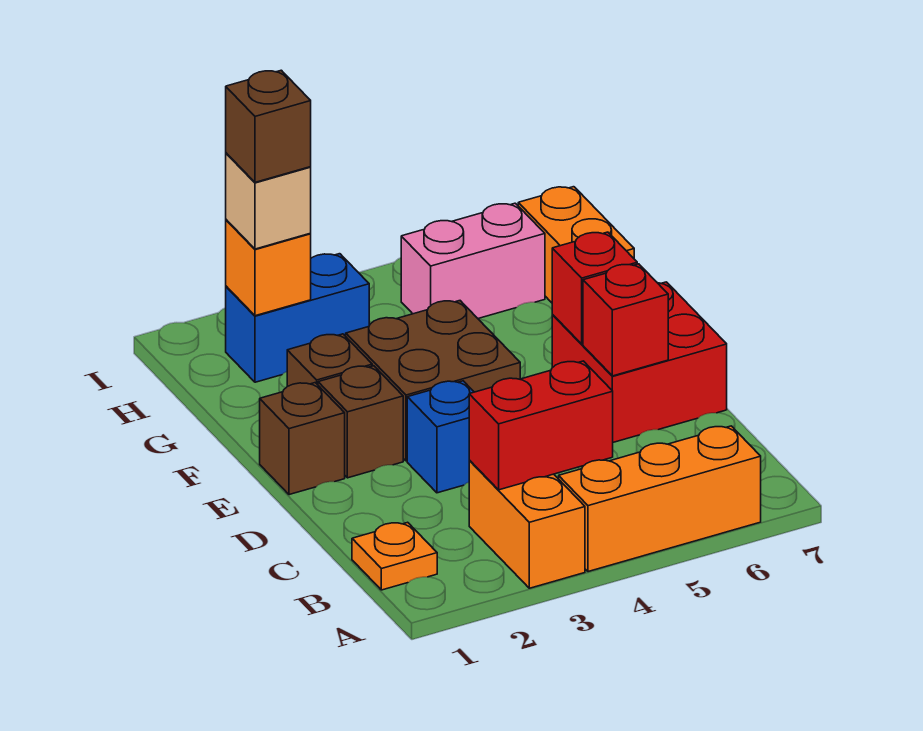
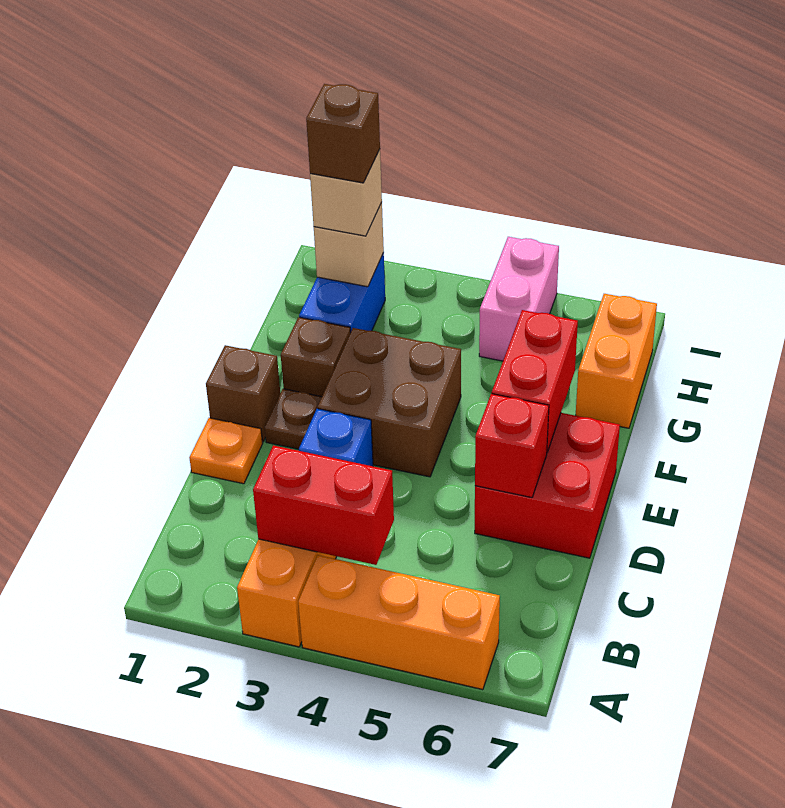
orange 1x1 plate [352,522,437,590] -> orange 1x1 plate moved to [189,418,263,484]
brown 1x1 brick [318,366,403,478] -> brown 1x1 plate [265,389,322,449]
red 1x1 brick [552,232,637,344] -> red 1x2 brick [492,310,578,452]
blue 1x2 brick [226,254,369,382] -> blue 1x2 brick turned to [299,253,385,333]
orange 1x1 brick [226,220,311,316] -> tan 1x1 brick [314,202,384,287]
pink 1x2 brick [401,203,545,318] -> pink 1x2 brick turned to [479,237,559,361]

